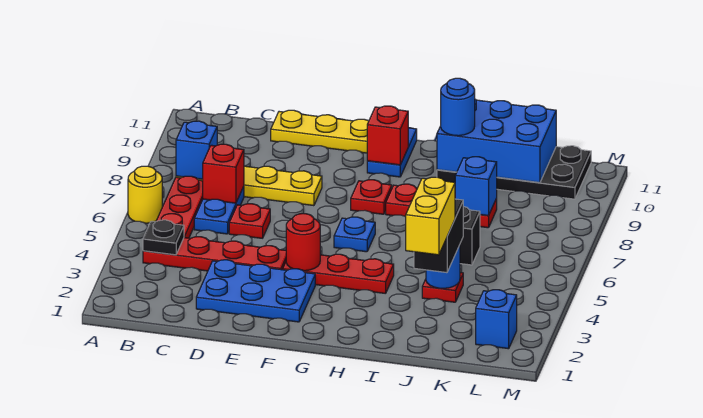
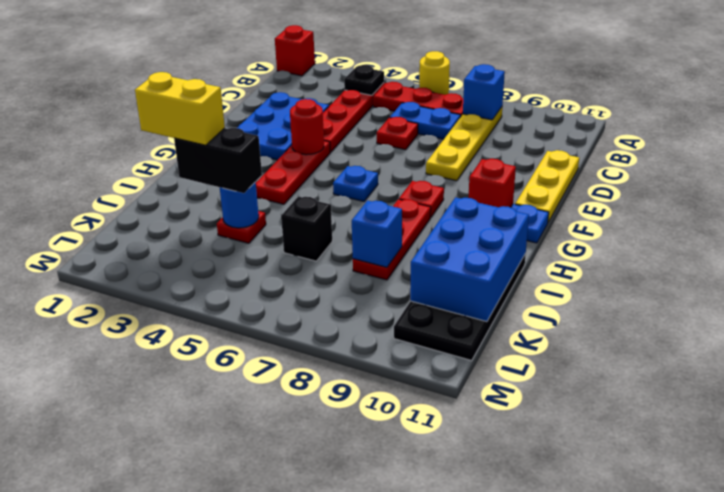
red 1x1 brick [202,144,244,203] -> red 1x1 brick moved to [275,25,315,76]
blue 1x1 round brick [441,78,475,136] -> none
blue 1x1 brick [476,290,517,349] -> none

